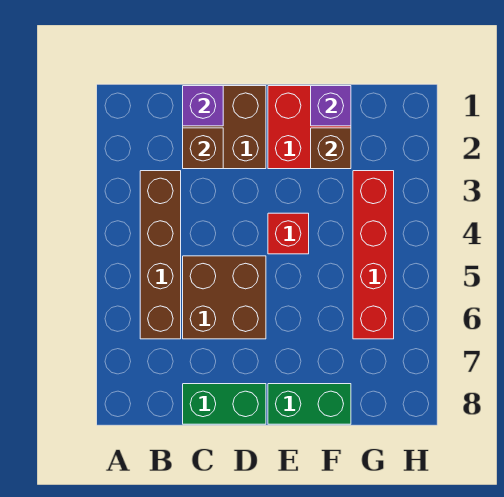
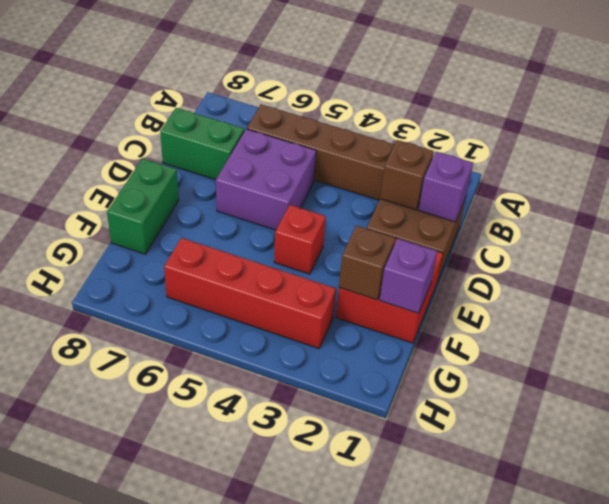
brown 2x2 brick [183,256,266,339] -> purple 2x2 brick [216,129,316,230]
green 1x2 brick [183,384,266,424] -> green 1x2 brick turned to [160,108,244,180]

